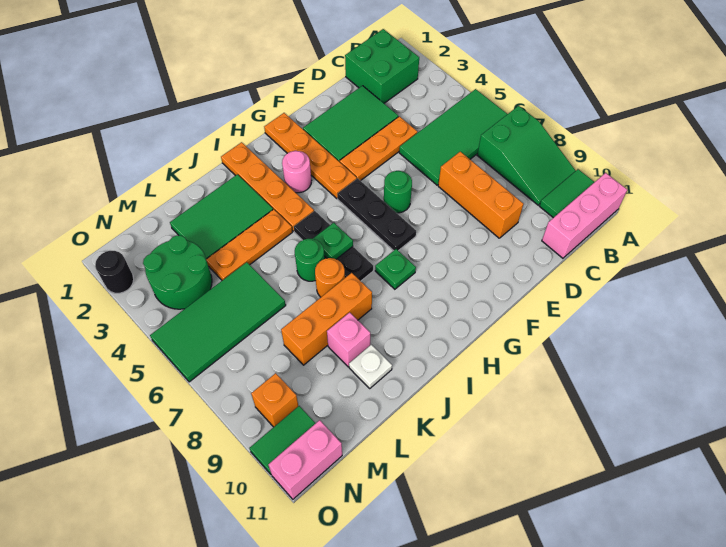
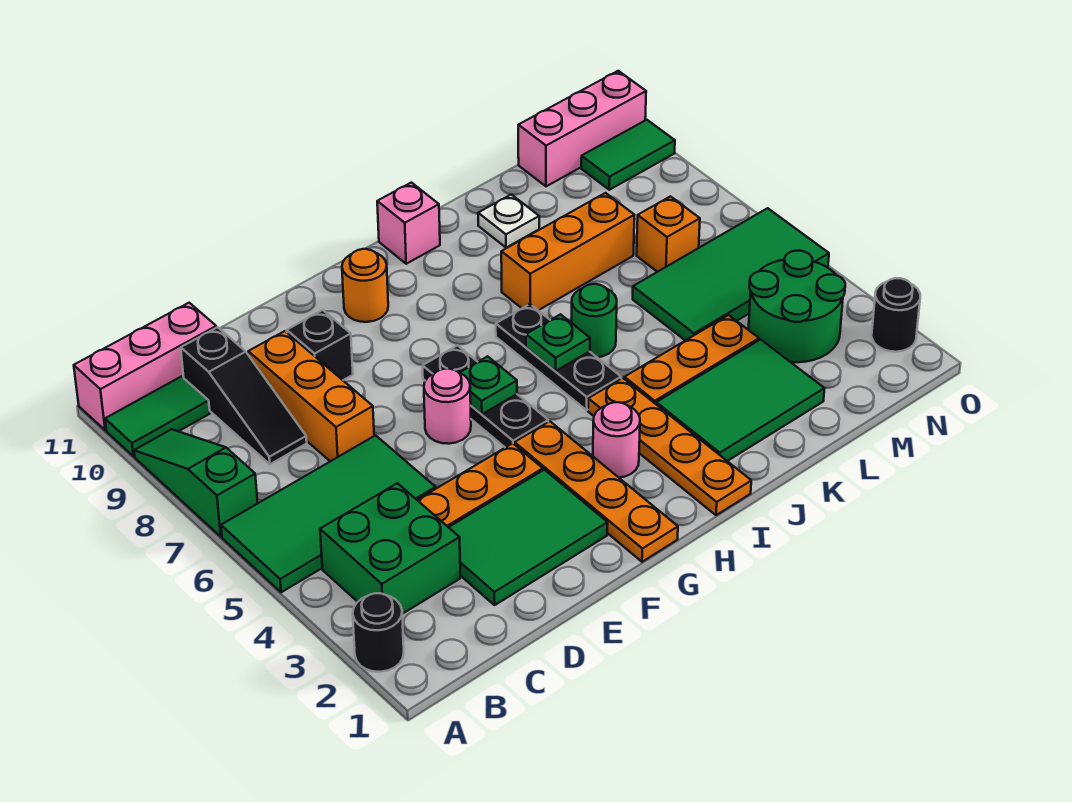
none -> black 1x1 round brick [353,593,404,672]
green 2x3 slope [477,106,576,205] -> green 1x3 slope [134,429,258,537]
green 2x2 brick [345,29,419,103] -> green 2x2 brick moved to [320,483,460,614]
none -> black 1x3 slope [181,327,307,464]
none -> black 1x1 brick [287,310,353,380]
green 1x1 round brick [384,171,412,213] -> pink 1x1 round brick [424,369,471,444]
green 1x1 plate [375,249,416,289] -> green 1x1 plate moved to [460,356,517,414]
orange 1x1 round brick [315,258,345,297] -> orange 1x1 round brick moved to [342,249,388,322]
pink 1x1 brick [327,312,370,367] -> pink 1x1 brick moved to [377,183,440,264]
orange 1x1 brick [251,373,298,427] -> orange 1x1 brick moved to [637,196,700,272]
pink 1x2 brick [268,420,342,499] -> pink 1x3 brick [518,71,646,186]

